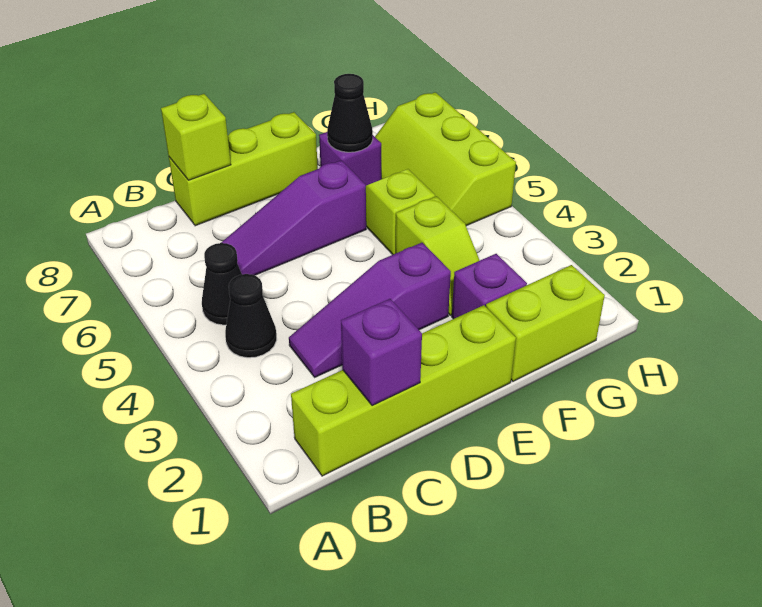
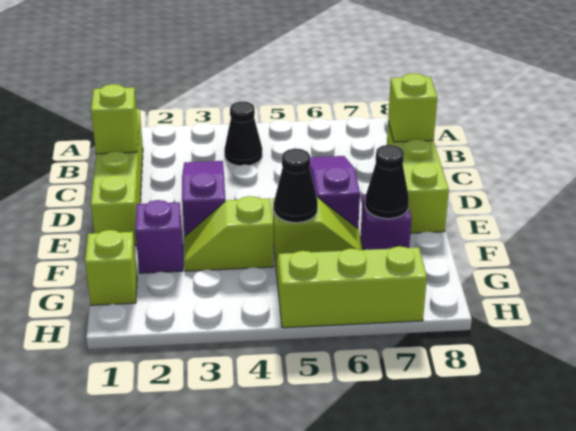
black 1x1 cone [202,243,242,325] -> black 1x1 cone moved to [274,149,318,223]
purple 1x1 brick [341,299,422,406] -> lime 1x1 brick [91,84,138,154]
lime 1x2 brick [486,265,605,381] -> lime 1x1 brick [85,230,137,305]

